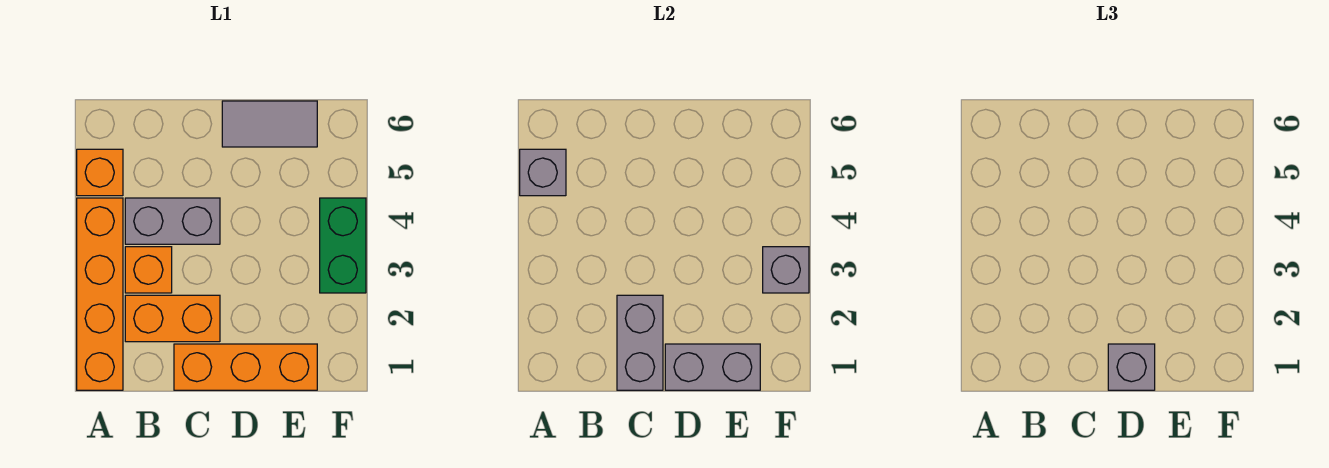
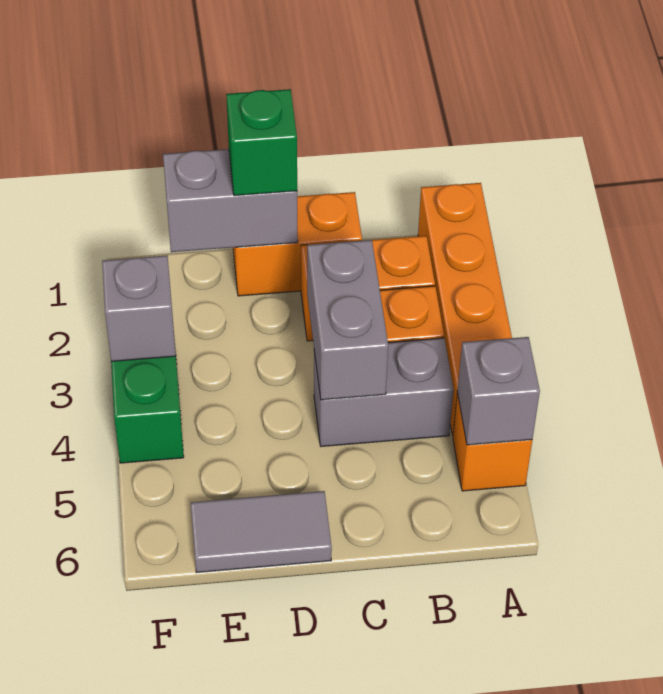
orange 1x3 brick [174,344,317,390] -> orange 1x2 brick [233,192,362,296]
grey 1x2 brick [617,295,663,390] -> grey 1x2 brick moved to [307,240,388,400]
grey 1x1 brick [1108,344,1155,390] -> green 1x1 brick [226,89,297,196]

